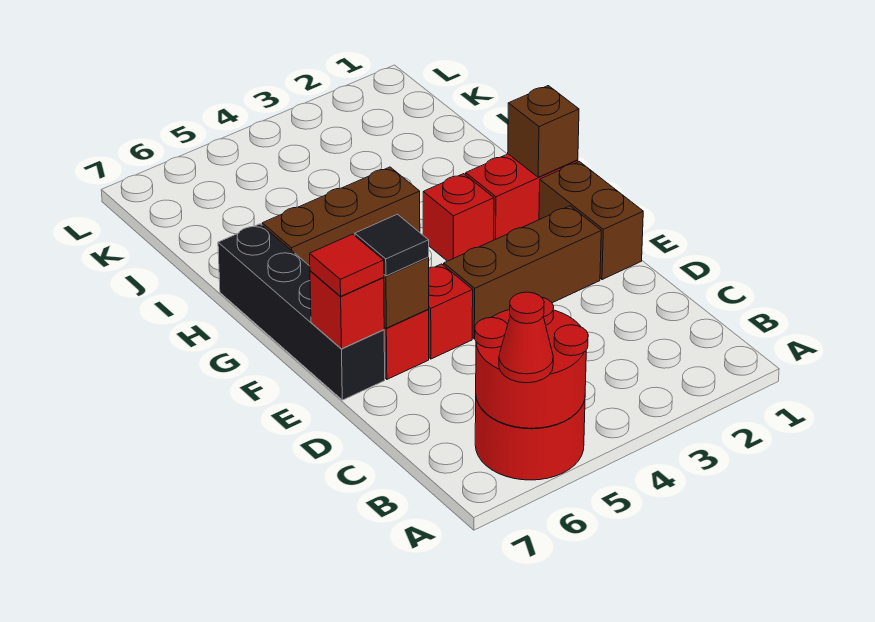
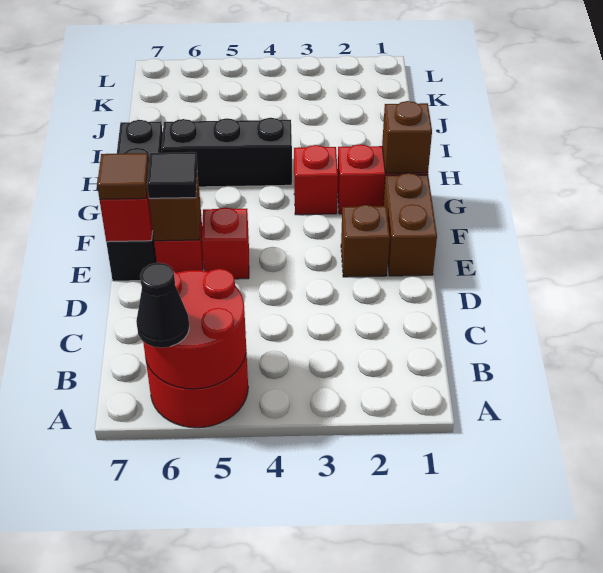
red 1x1 cone [499,292,553,383] -> black 1x1 cone [136,263,189,348]
brown 1x3 brick [444,206,601,339] -> brown 1x1 brick [341,205,390,277]
red 1x1 tile [310,234,384,297] -> brown 1x1 tile [97,153,149,199]
brown 1x3 brick [262,167,420,266] -> black 1x3 brick [162,118,292,187]

